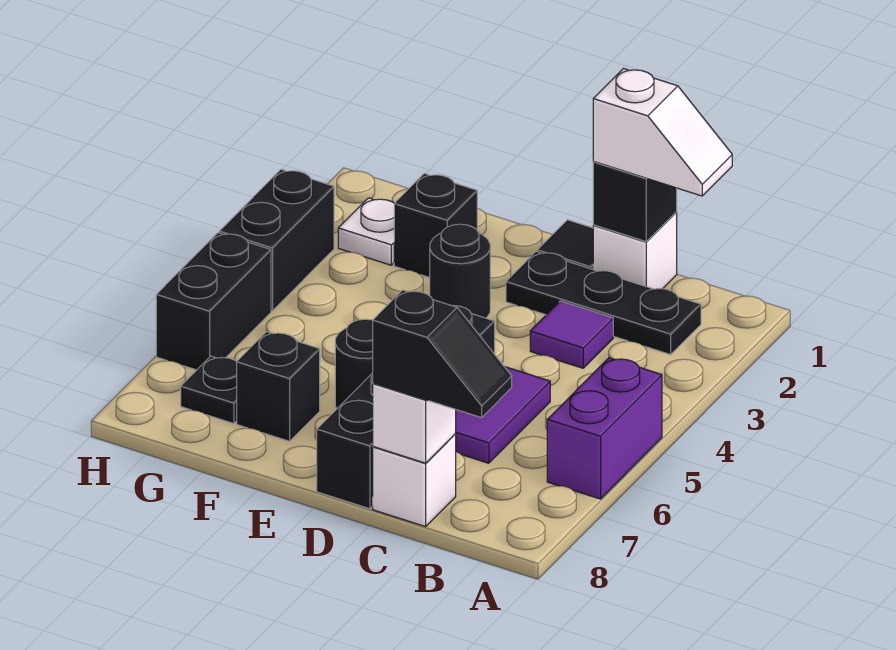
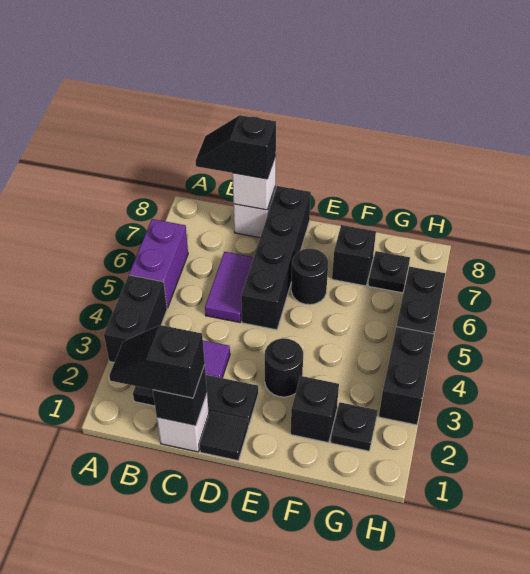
none -> black 1x2 brick [104,275,167,362]
white 1x2 slope [593,69,732,196] -> black 1x2 slope [109,325,205,398]
white 1x1 plate [338,198,394,265] -> black 1x1 plate [331,402,378,451]

